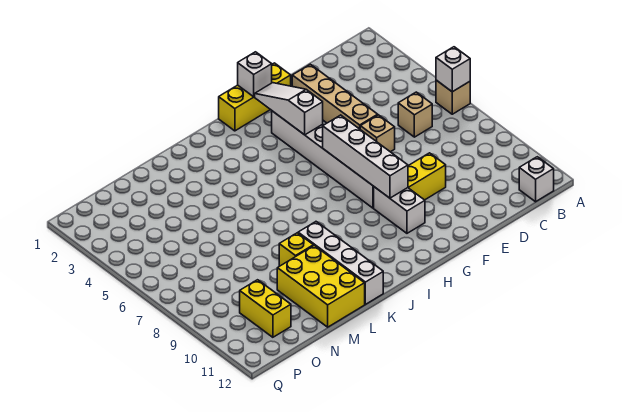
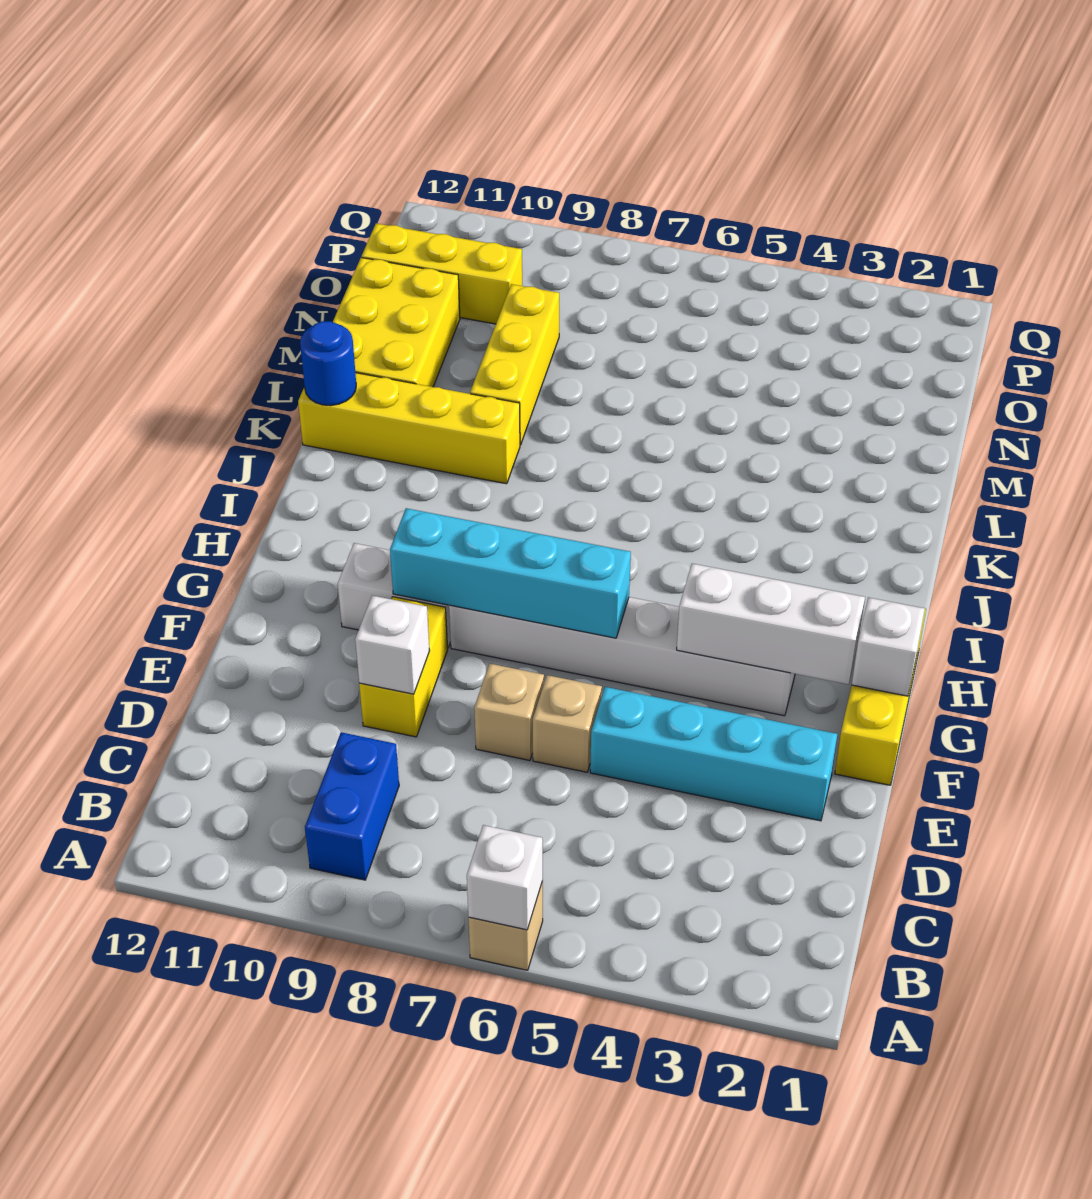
none -> blue 1x2 brick [305,732,399,880]
white 1x1 brick [519,157,554,202] -> white 1x1 brick moved to [355,596,430,694]
tan 1x1 brick [398,92,432,137] -> tan 1x1 brick moved to [474,664,544,760]
tan 1x4 brick [292,64,378,129] -> cyan 1x4 brick [590,687,837,821]
white 1x3 slope [255,83,323,135] -> white 1x3 brick [677,564,865,684]
white 1x4 brick [323,115,408,198] -> cyan 1x4 brick [390,508,631,638]
white 1x4 brick [298,222,383,304] -> yellow 1x4 brick [298,373,520,484]
none -> blue 1x1 round brick [300,321,356,406]
yellow 1x1 brick [279,233,313,266] -> yellow 1x3 brick [470,284,559,445]
yellow 2x3 brick [277,245,365,327] -> yellow 2x3 brick turned to [333,257,460,387]
yellow 1x2 brick [240,280,291,337] -> yellow 1x3 brick [362,223,522,324]

